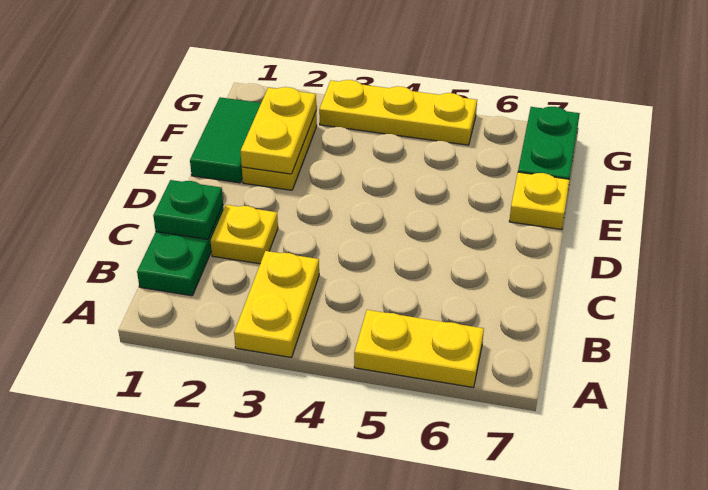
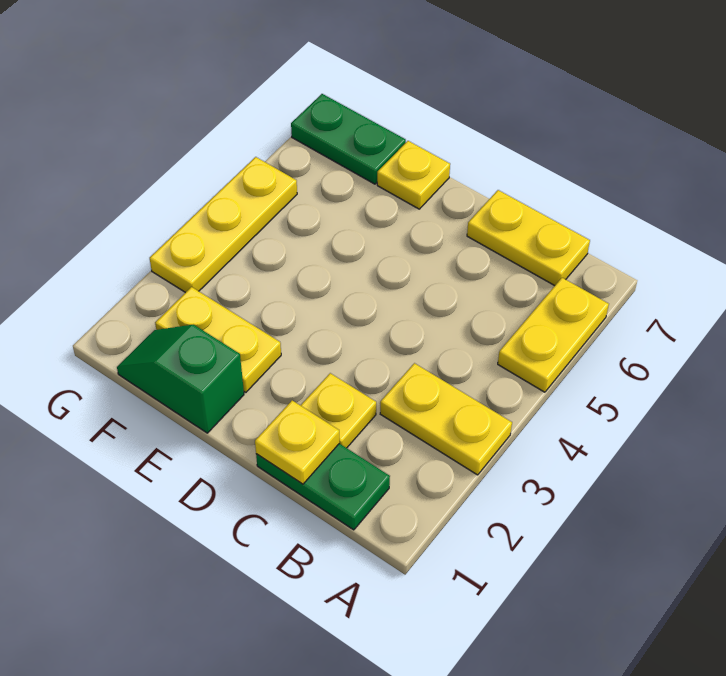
green 1x1 plate [153,180,223,239] -> yellow 1x1 plate [255,400,339,484]
green 1x2 tile [190,97,261,183] -> green 1x2 slope [117,325,244,433]
yellow 1x2 plate [240,87,316,174] -> yellow 1x2 plate moved to [467,190,590,286]

